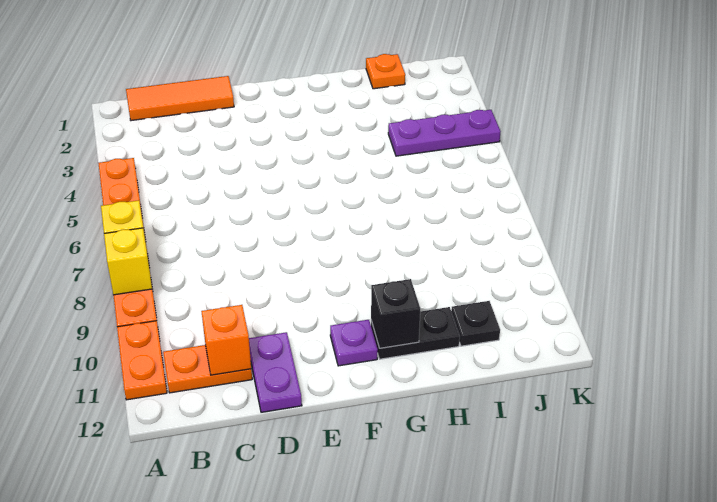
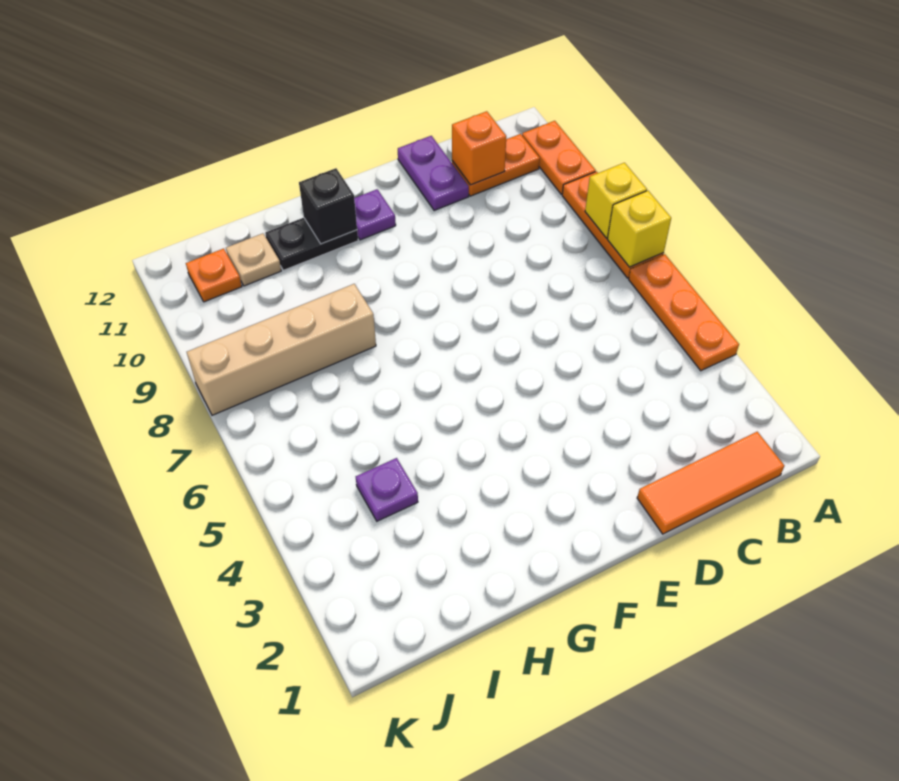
none -> tan 1x4 brick [187,284,376,415]
orange 1x1 plate [366,54,405,89] -> orange 1x1 plate moved to [186,249,242,302]
purple 1x3 plate [388,110,501,156] -> purple 1x1 plate [356,458,418,521]
black 1x1 plate [451,301,500,346] -> tan 1x1 plate [226,233,281,286]

